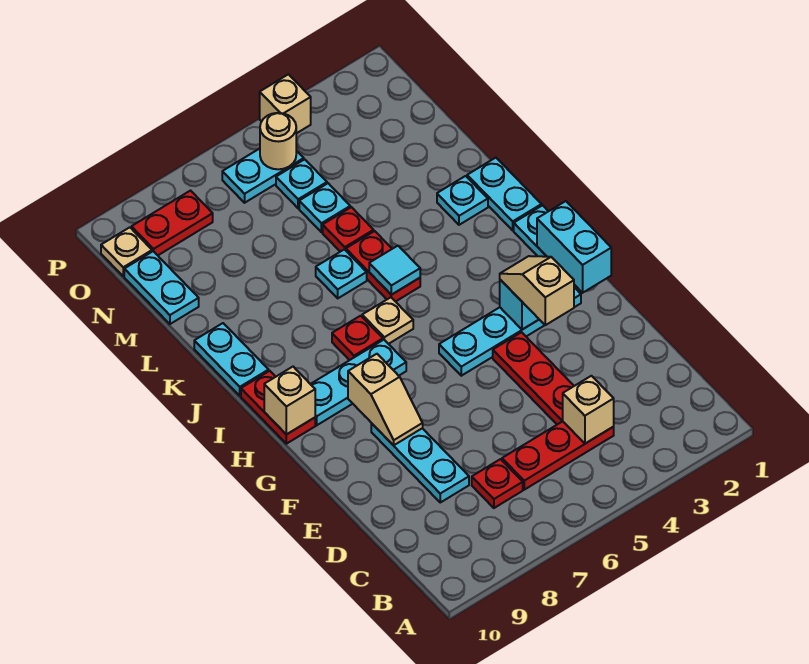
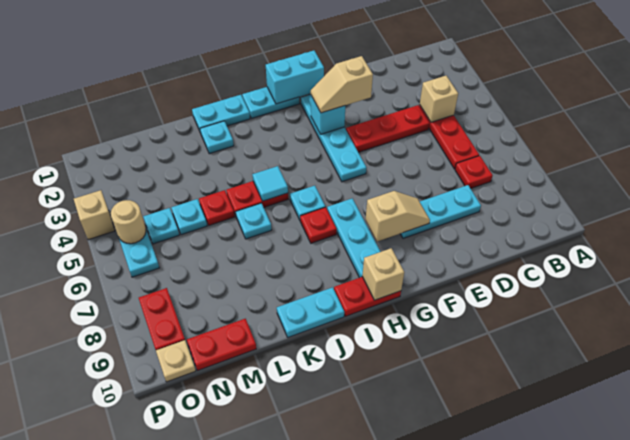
tan 1x1 plate [362,297,413,344] -> cyan 1x1 plate [290,186,325,220]
cyan 1x2 plate [124,251,199,324] -> red 1x2 plate [187,319,256,371]

